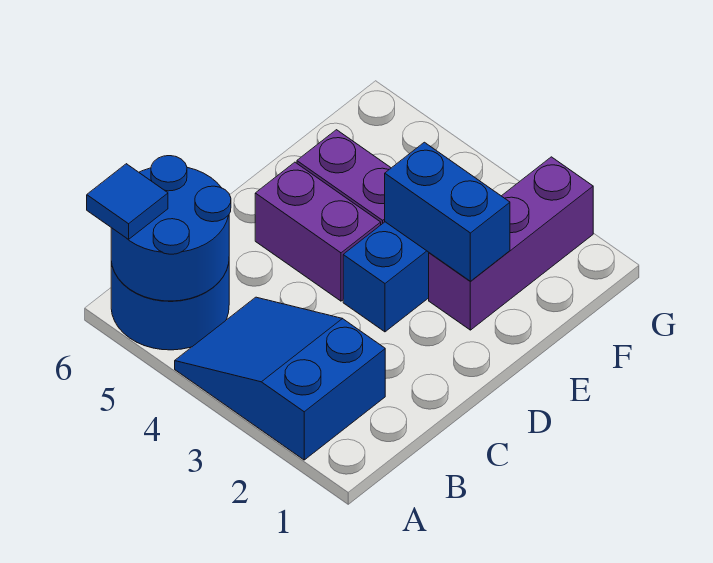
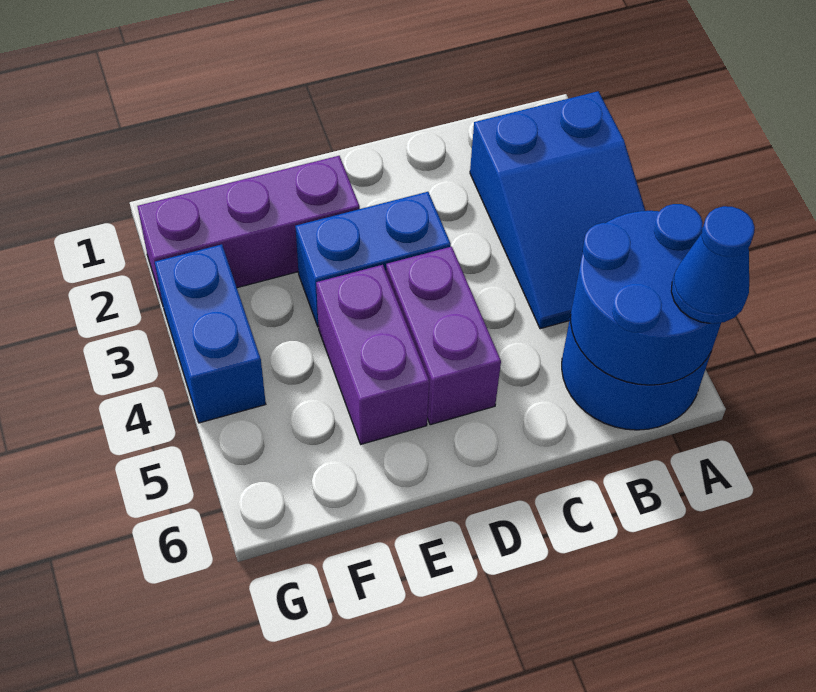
blue 1x1 tile [87,164,168,239] -> blue 1x1 cone [671,206,755,324]
blue 1x2 brick [385,142,510,281] -> blue 1x2 brick moved to [155,244,266,423]

